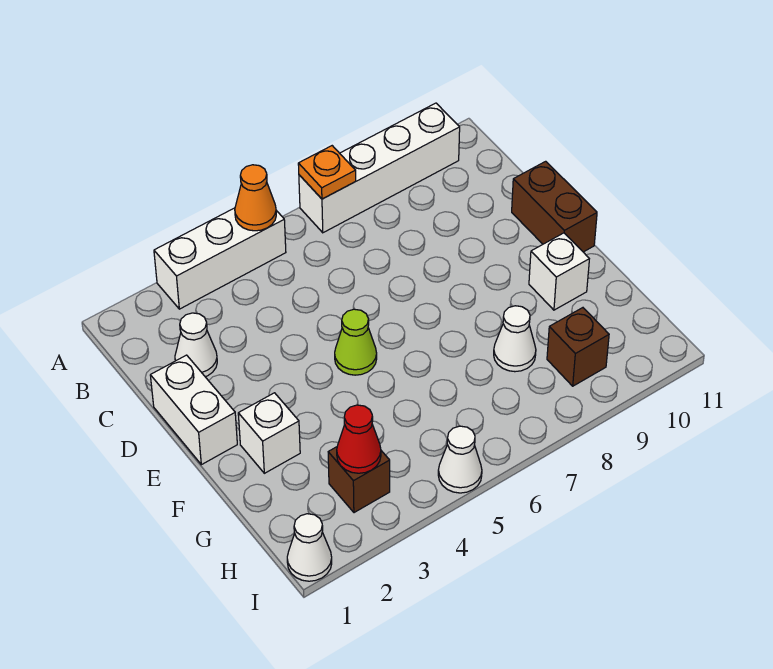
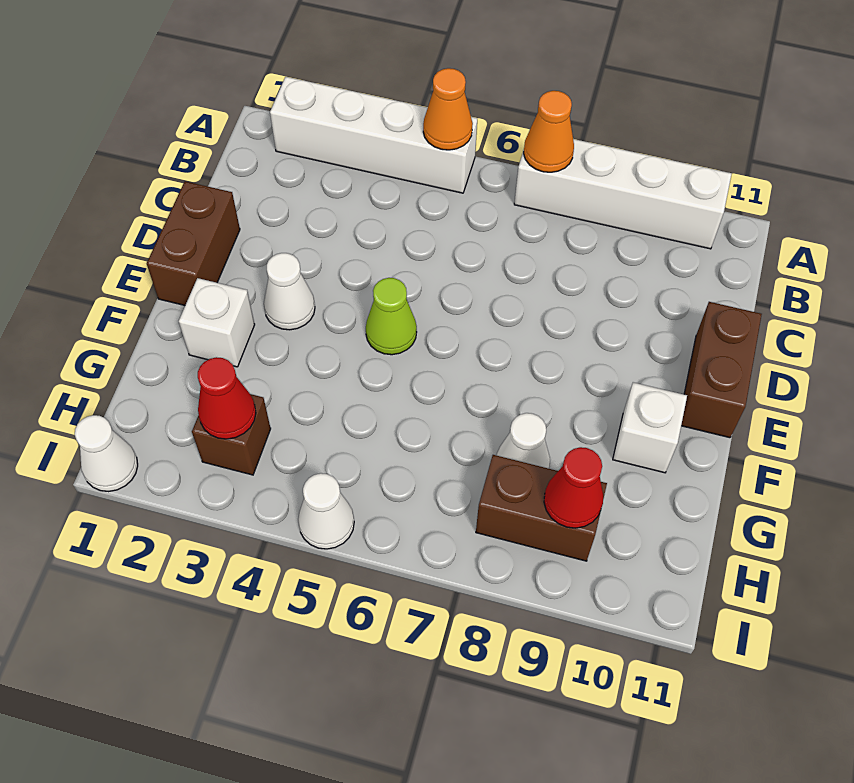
white 1x3 brick [154,208,286,309] -> white 1x4 brick [270,77,477,193]
orange 1x1 plate [298,146,356,199] -> orange 1x1 cone [524,91,574,172]
white 1x1 cone [175,313,217,377] -> white 1x1 cone moved to [264,253,315,330]
white 1x2 brick [150,355,237,465] -> brown 1x2 brick [147,181,240,305]
brown 1x1 brick [547,308,609,386] -> brown 1x2 brick [476,455,607,561]
none -> red 1x1 cone [544,447,603,528]

